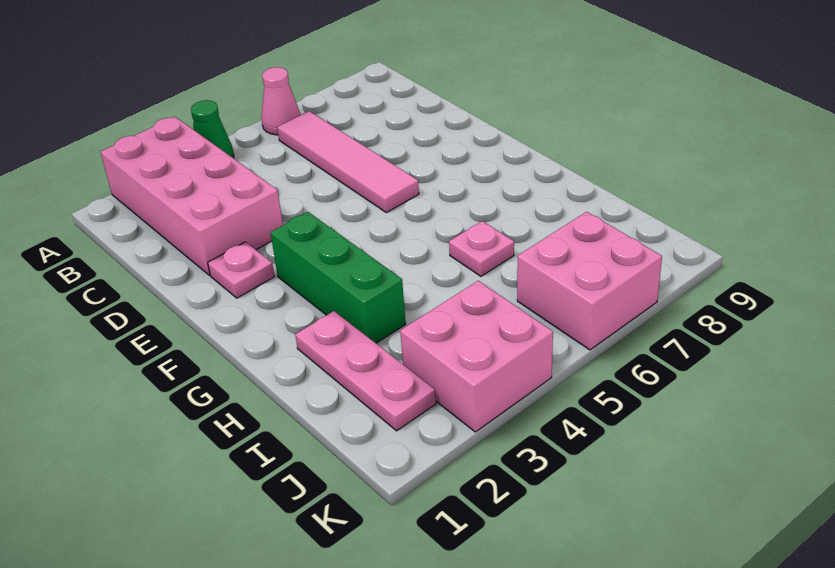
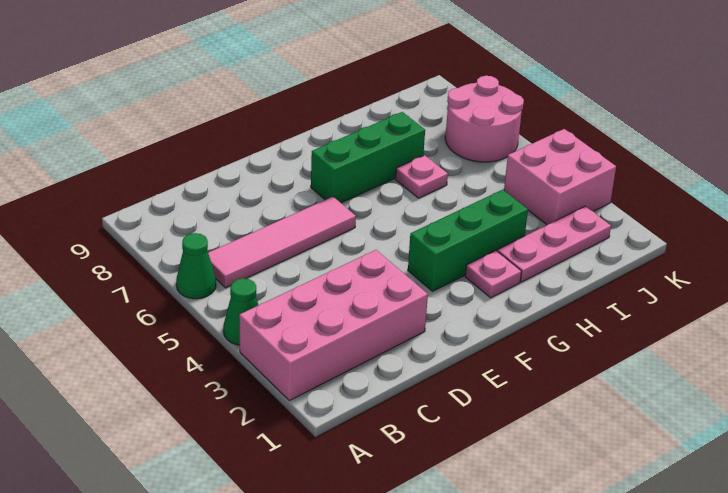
pink 1x1 cone [261,67,301,135] -> green 1x1 cone [176,233,216,299]
pink 1x1 plate [208,242,274,298] -> pink 1x1 plate moved to [465,250,522,298]
none -> green 1x3 brick [311,112,425,203]
pink 2x2 brick [517,212,662,350] -> pink 2x2 round brick [445,76,524,162]

